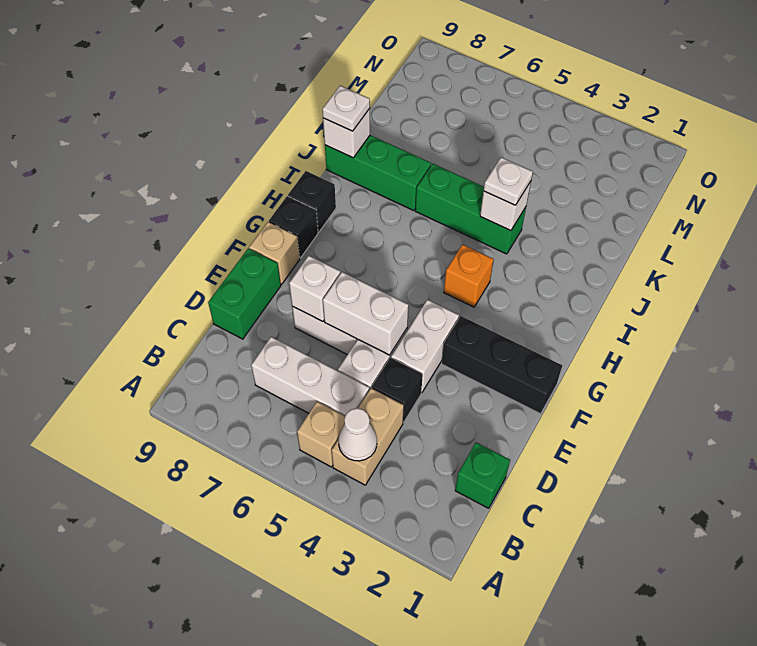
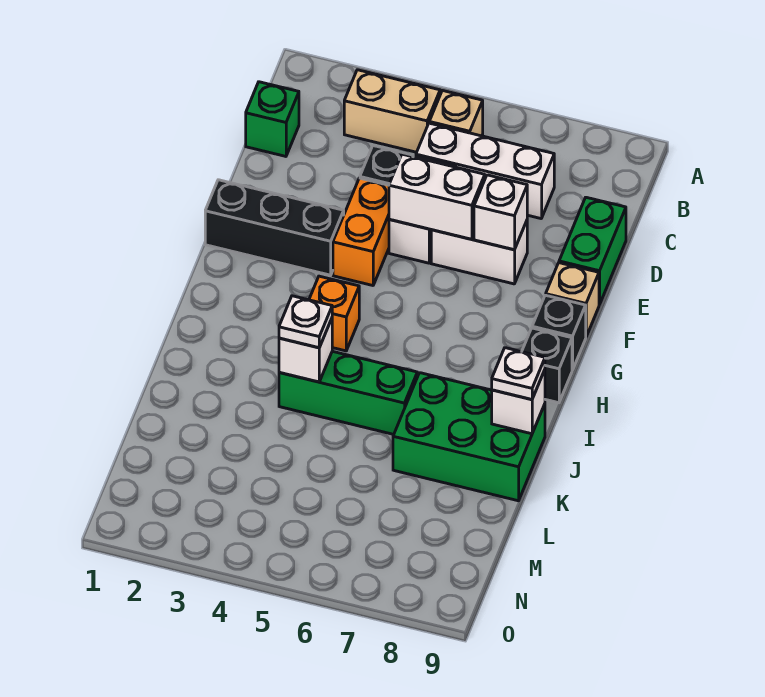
tan 1x2 brick [332,388,404,485] -> tan 1x2 brick turned to [344,70,440,152]
white 1x1 cone [339,408,377,461] -> none
white 1x2 brick [391,300,459,392] -> orange 1x2 brick [333,178,389,285]
green 1x3 brick [325,135,431,211] -> green 2x3 brick [393,373,545,501]

